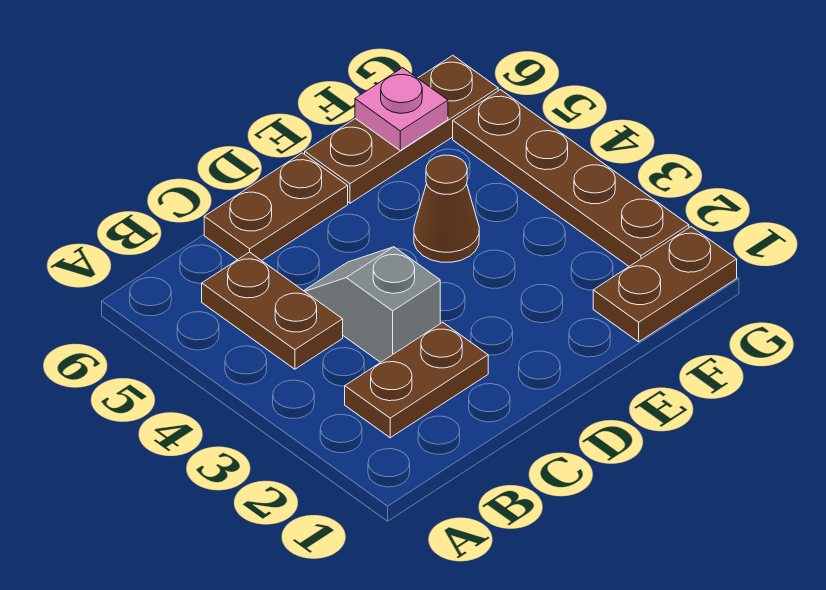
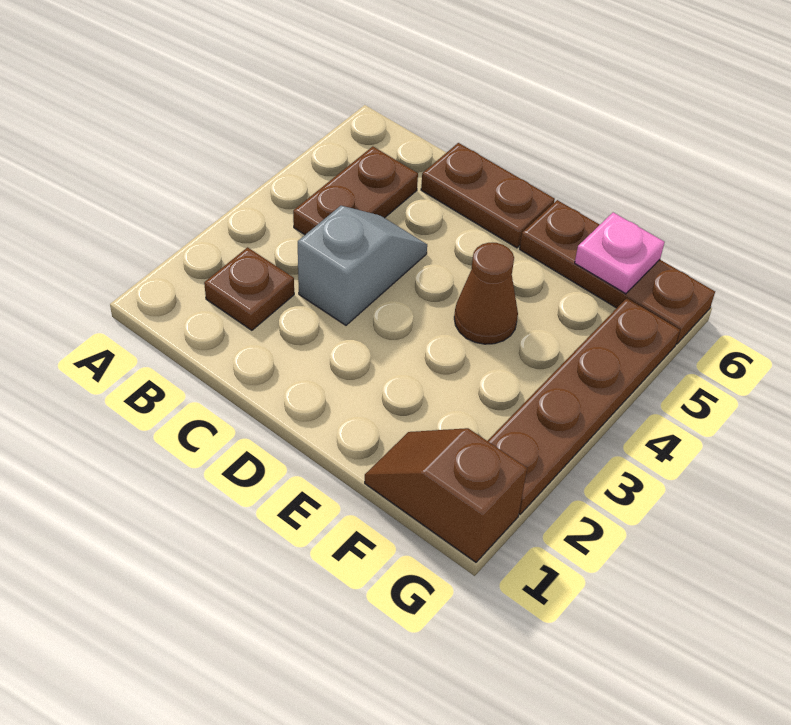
brown 1x2 plate [345,322,488,438] -> brown 1x1 plate [204,247,294,330]
brown 1x2 plate [593,227,737,342] -> brown 1x2 slope [365,428,527,562]

